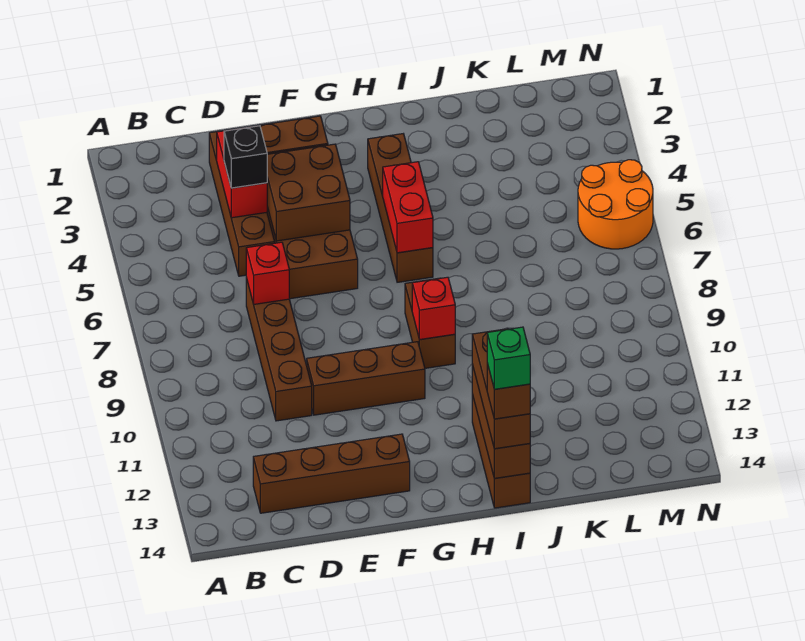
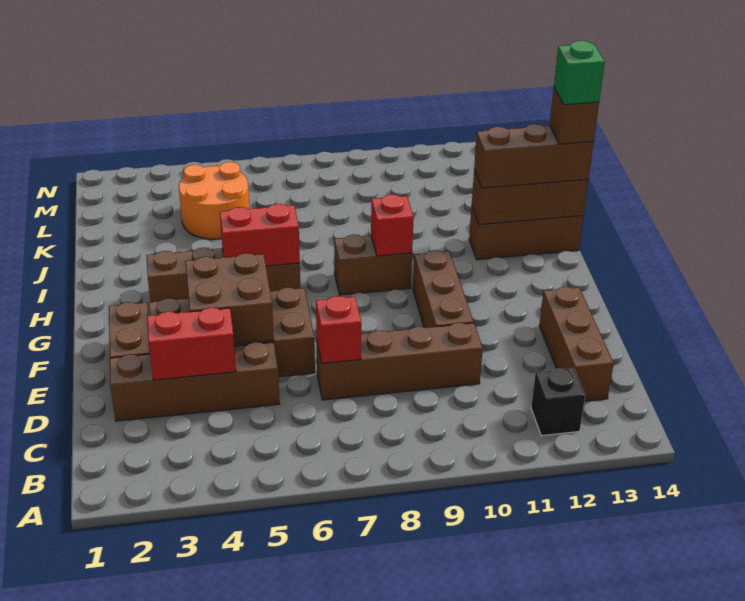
brown 1x4 brick [253,434,410,513] -> brown 1x3 brick [539,287,614,401]
black 1x1 brick [224,126,267,188] -> black 1x1 brick moved to [531,368,585,436]
orange 2x2 round brick [578,160,653,249] -> orange 2x2 round brick moved to [179,162,249,239]

